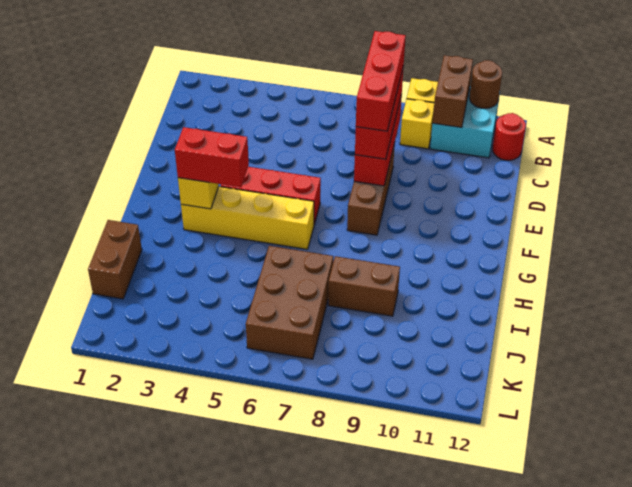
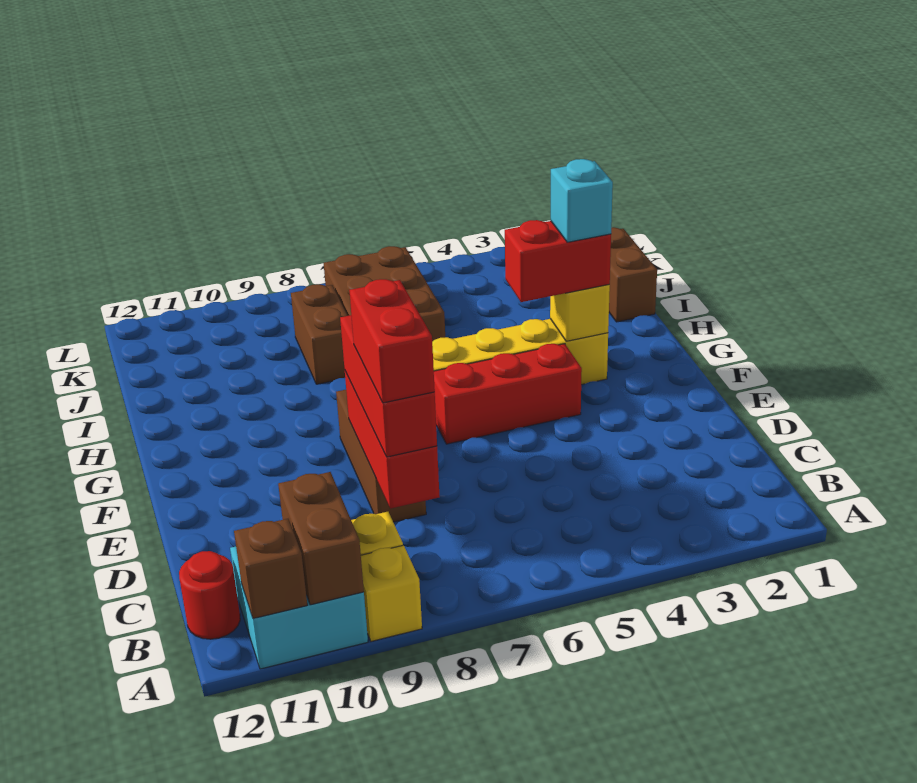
brown 1x1 round brick [469,60,502,108] -> brown 1x1 brick [234,519,307,619]
red 1x3 brick [356,31,406,131] -> red 1x2 brick [349,279,435,403]
none -> cyan 1x1 brick [551,159,613,242]
brown 1x2 brick [328,256,400,316] -> brown 1x2 brick turned to [291,284,348,384]

